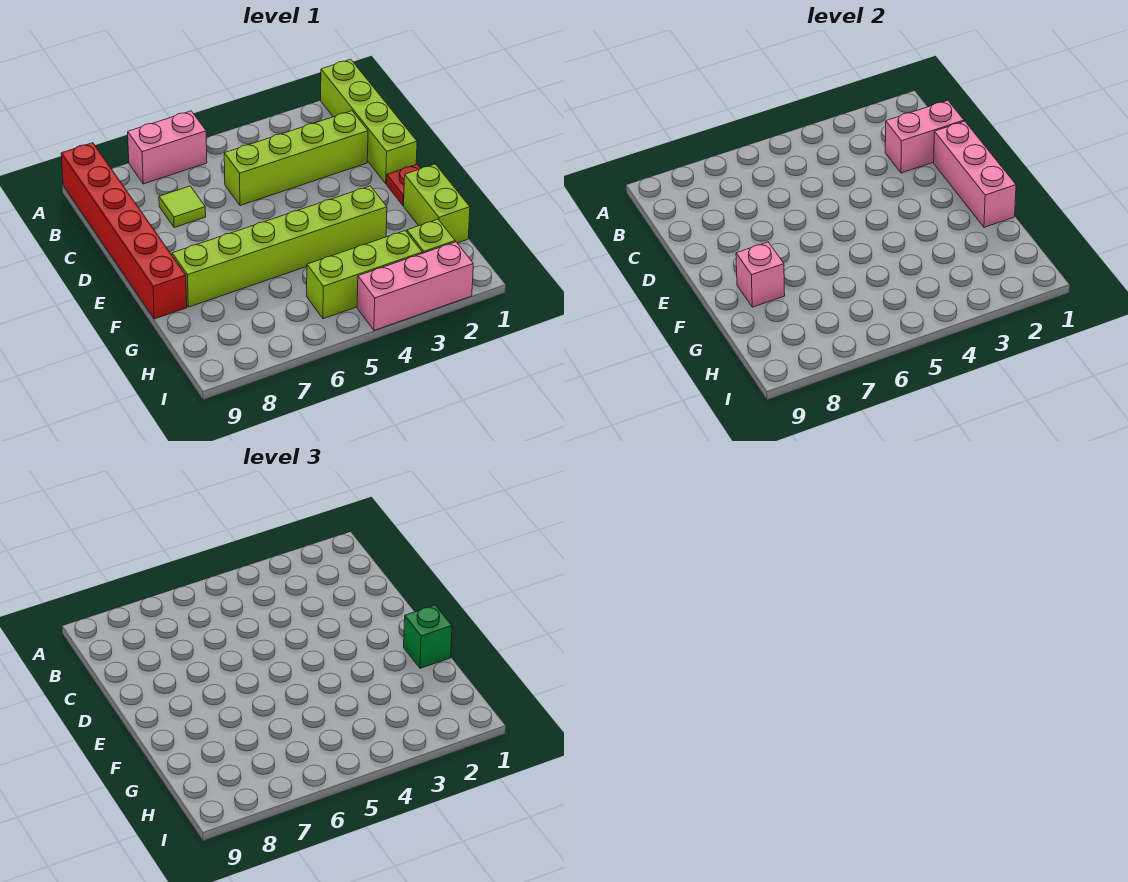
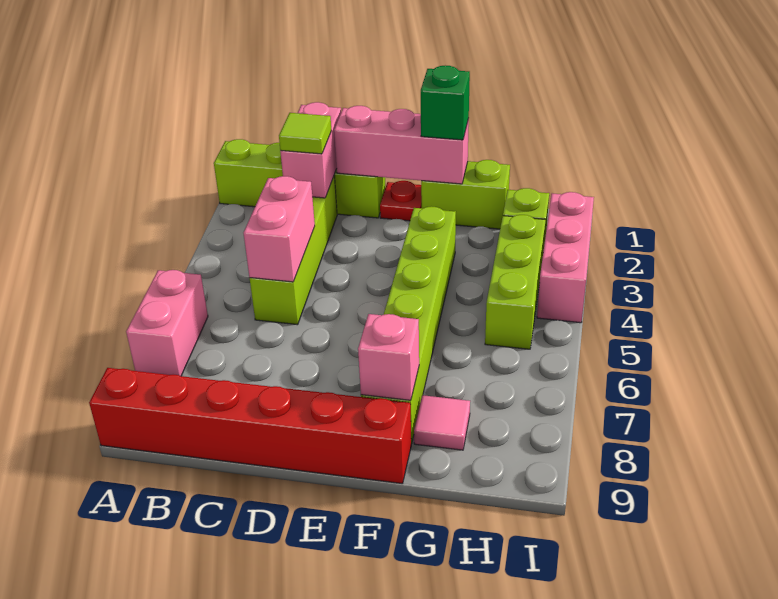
none -> pink 1x2 brick [244,176,315,282]
lime 1x1 tile [159,186,206,228] -> lime 1x1 tile moved to [279,113,331,154]
none -> pink 1x1 tile [414,395,470,450]

